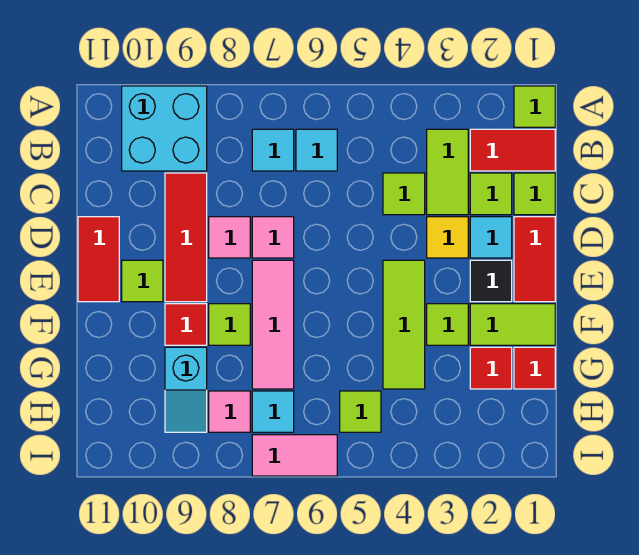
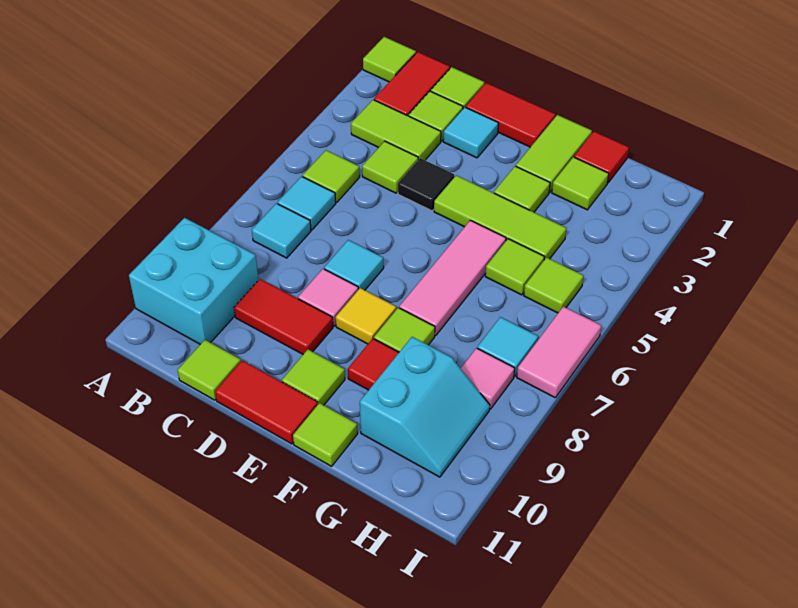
none -> lime 1x1 tile [303,150,360,202]
red 1x3 tile [165,173,207,302] -> red 1x2 tile [234,279,333,354]
none -> lime 1x1 tile [178,340,241,400]
yellow 1x1 tile [427,217,468,258] -> yellow 1x1 tile moved to [336,288,396,344]
pink 1x1 tile [252,217,294,258] -> cyan 1x1 tile [324,240,384,290]
black 1x1 tile [470,260,512,302] -> black 1x1 tile moved to [398,158,454,211]
pink 1x3 tile [252,260,294,389] -> pink 1x3 tile turned to [399,220,506,336]
none -> lime 1x1 tile [293,403,358,466]
red 1x1 tile [470,347,512,389] -> lime 1x1 tile [552,157,609,210]
none -> lime 1x1 tile [485,239,544,295]
cyan 1x2 slope [165,347,207,432] -> cyan 2x2 slope [360,337,490,477]

